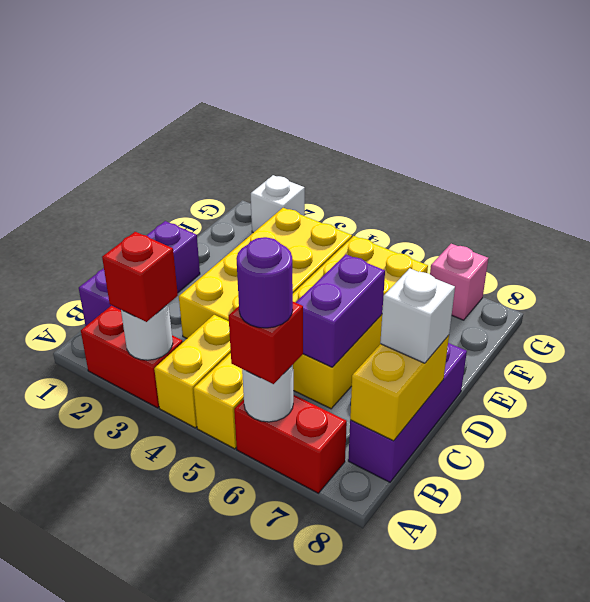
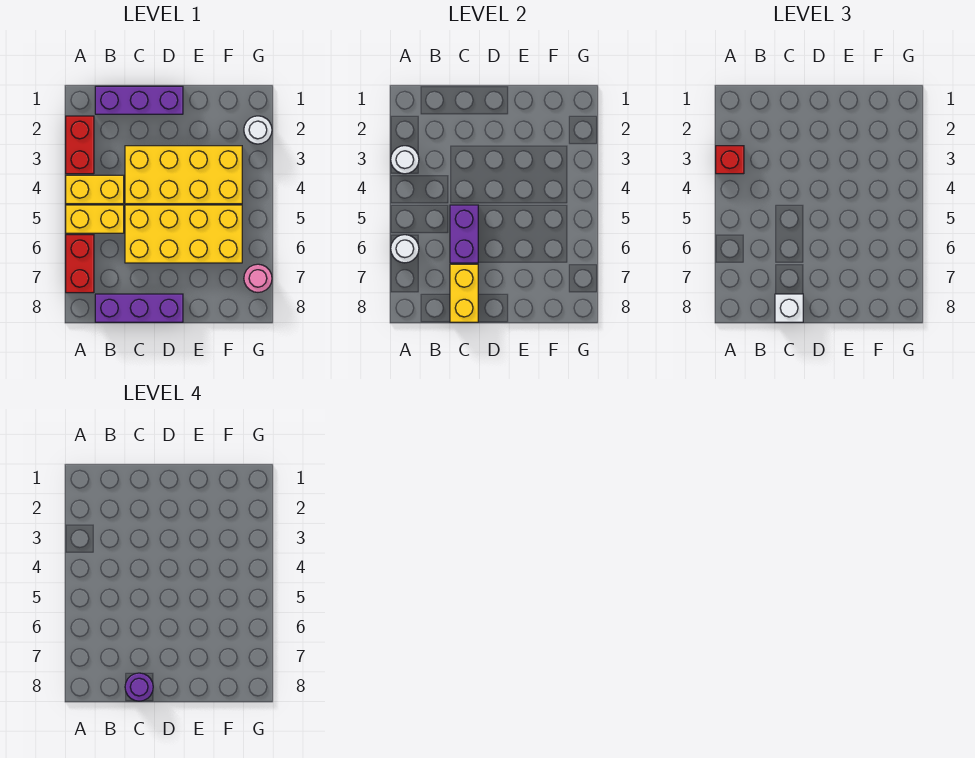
red 1x1 brick [229,302,303,384] -> none
purple 1x1 round brick [236,237,293,328] -> purple 1x1 round brick moved to [125,673,153,701]
yellow 1x2 brick [350,335,449,441] -> yellow 1x2 brick turned to [450,264,478,322]
purple 1x2 brick [296,254,385,367] -> purple 1x2 brick turned to [450,205,478,263]
white 1x1 brick [251,175,305,233] -> white 1x1 round brick [244,116,272,144]
pink 1x1 brick [430,244,488,320] -> pink 1x1 round brick [244,264,272,292]

